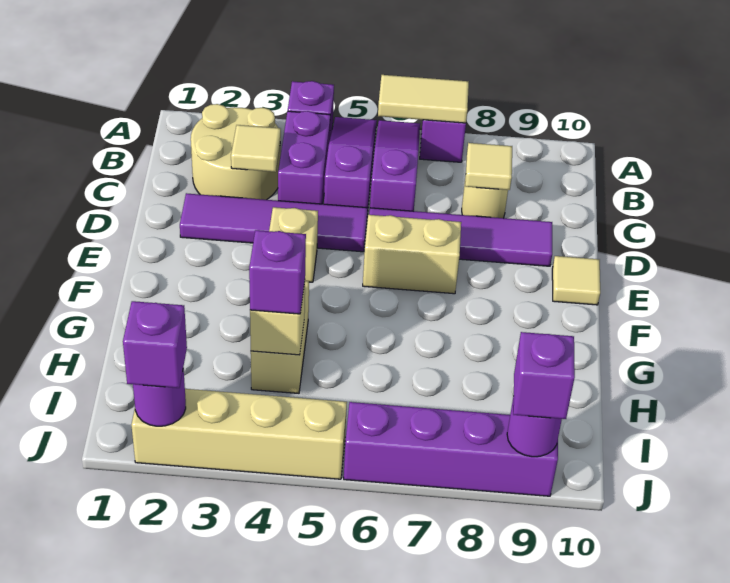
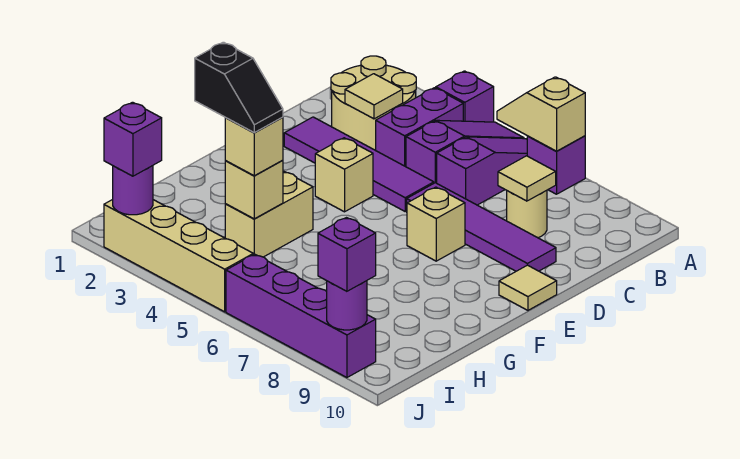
tan 1x2 tile [378,75,469,123] -> tan 1x2 slope [497,77,585,151]
tan 1x2 brick [363,215,461,294] -> tan 1x1 brick [407,187,465,261]
none -> black 1x2 slope [195,42,283,133]
purple 1x1 brick [249,230,306,314] -> tan 1x1 brick [225,117,283,176]

